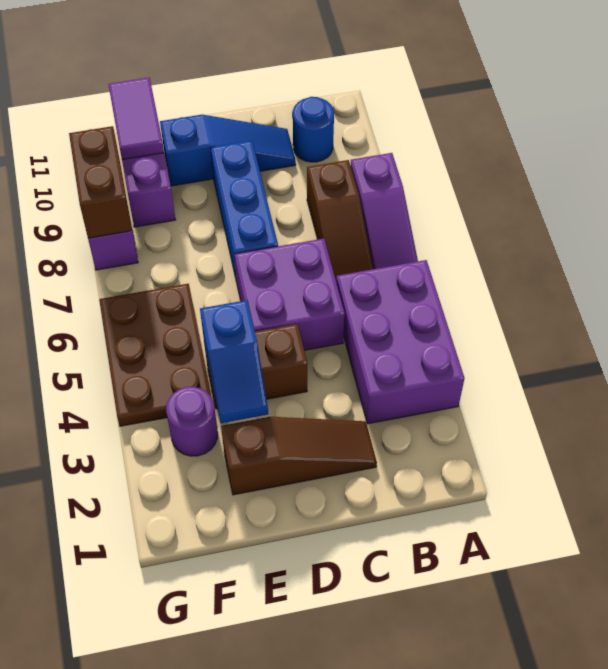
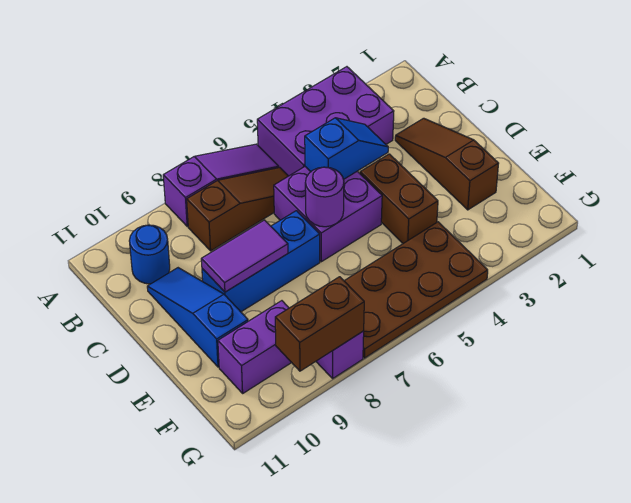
blue 1x2 slope [200,300,268,423] -> blue 1x2 slope moved to [305,118,388,179]
purple 1x1 round brick [166,387,218,456] -> purple 1x1 round brick moved to [305,167,344,227]
brown 2x3 plate [99,284,211,426] -> brown 2x4 plate [345,222,488,358]
purple 1x2 tile [108,78,164,160] -> purple 1x2 tile moved to [201,220,288,292]

